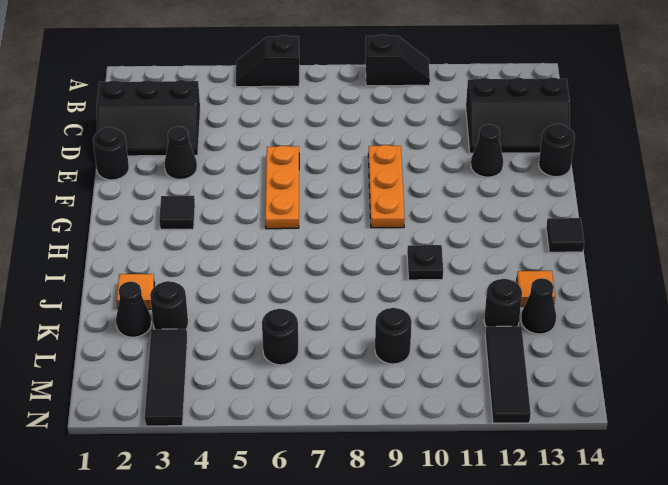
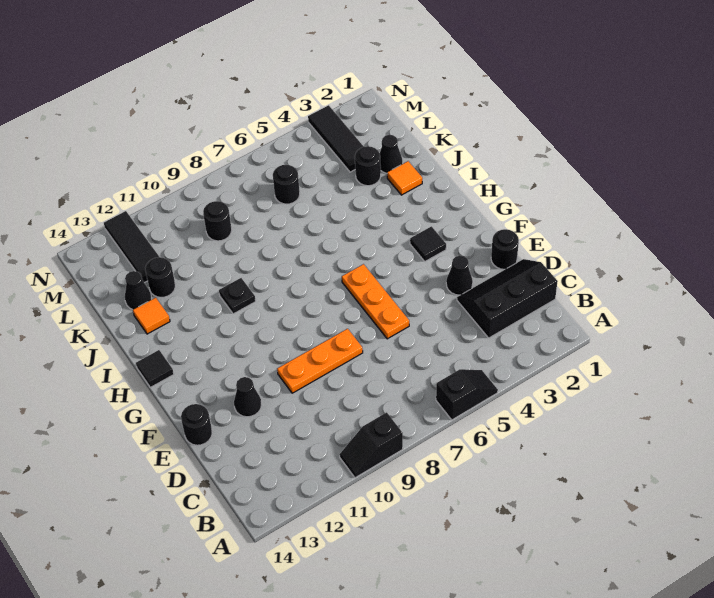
black 2x3 slope [466,77,570,153] -> none
orange 1x3 plate [368,145,405,228] -> orange 1x3 plate turned to [277,329,363,393]

